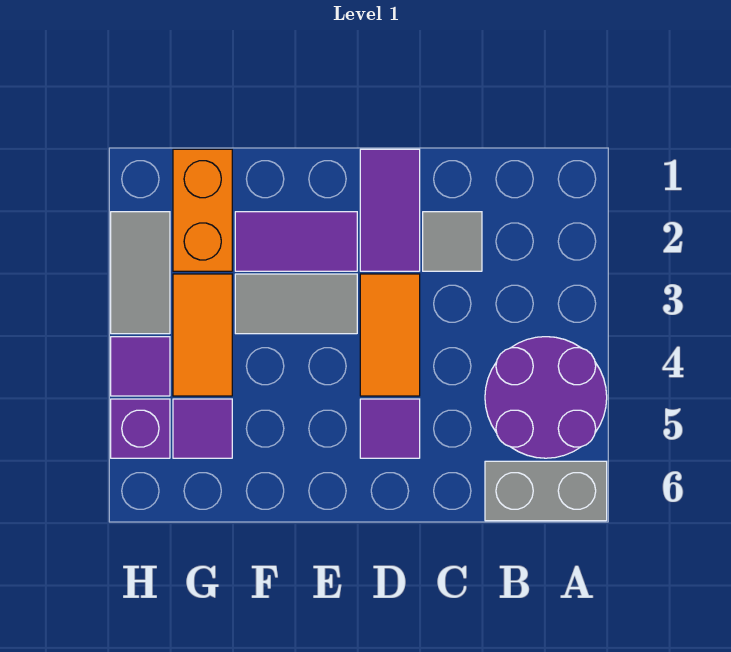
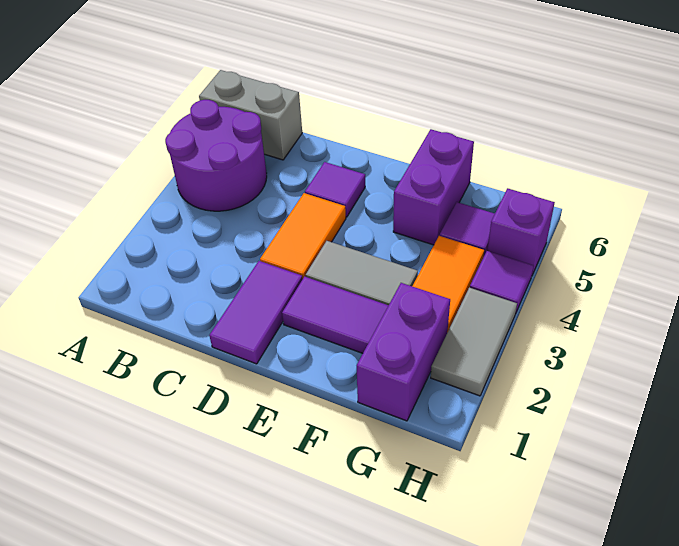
grey 1x1 tile [423,212,482,271] -> none
none -> purple 1x2 brick [393,129,474,245]
orange 1x2 brick [173,149,232,271] -> purple 1x2 brick [357,283,450,421]

